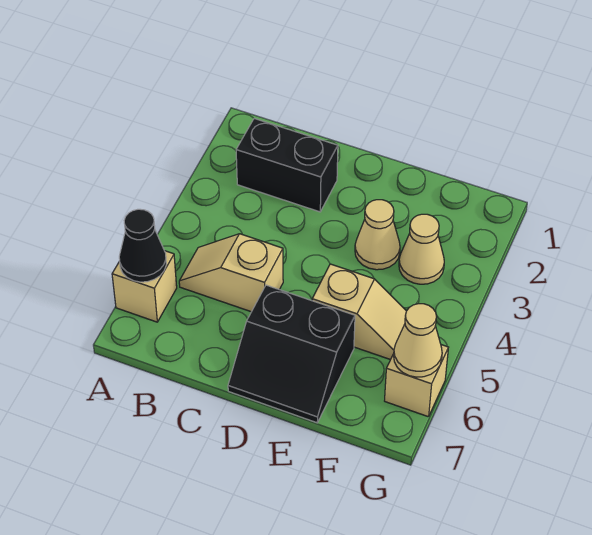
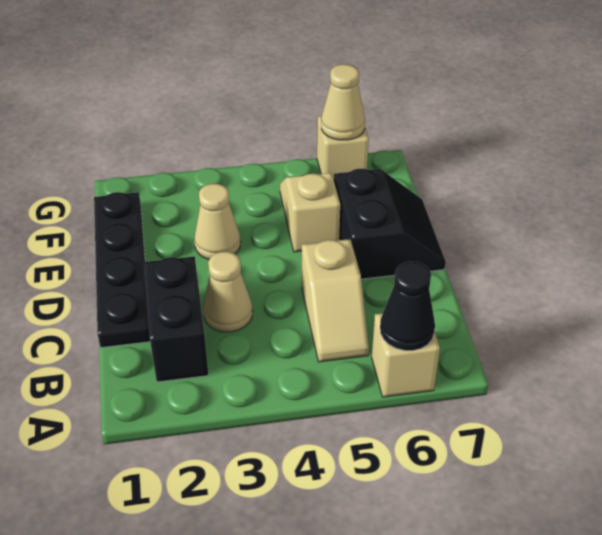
none -> black 1x4 plate [94,192,150,348]
tan 1x1 cone [399,214,444,284] -> tan 1x1 cone moved to [203,252,253,332]

